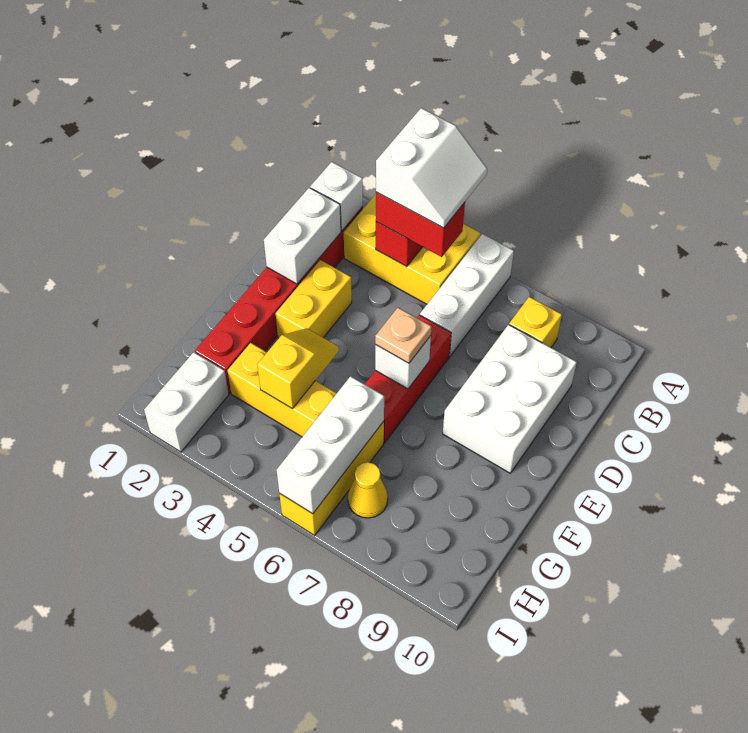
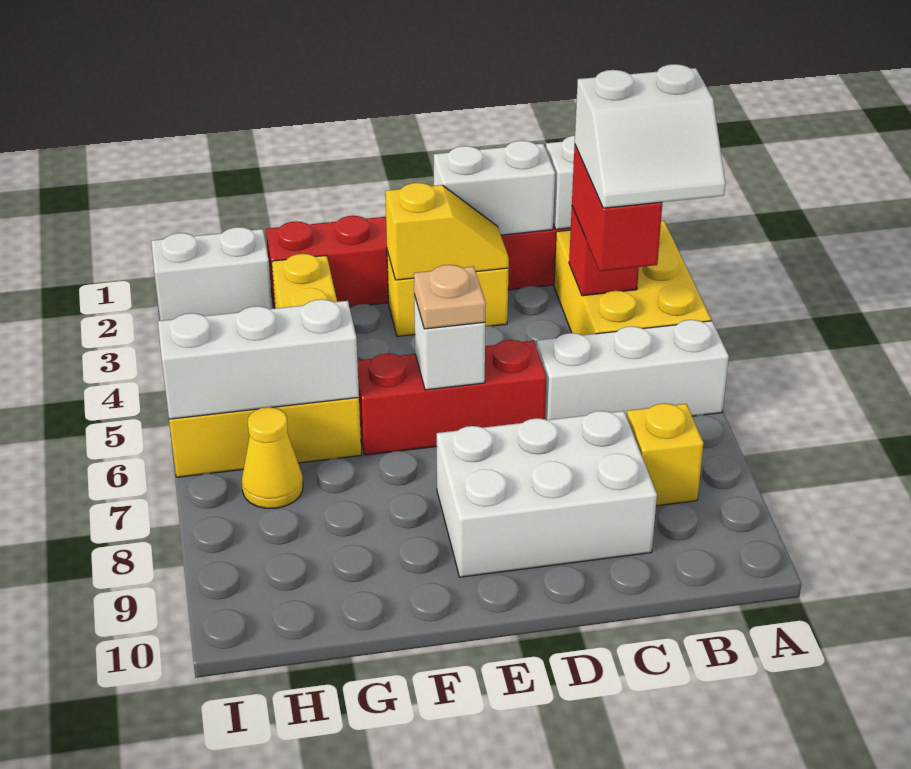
yellow 1x2 slope [257,328,339,409] -> yellow 1x2 slope moved to [385,183,509,280]

